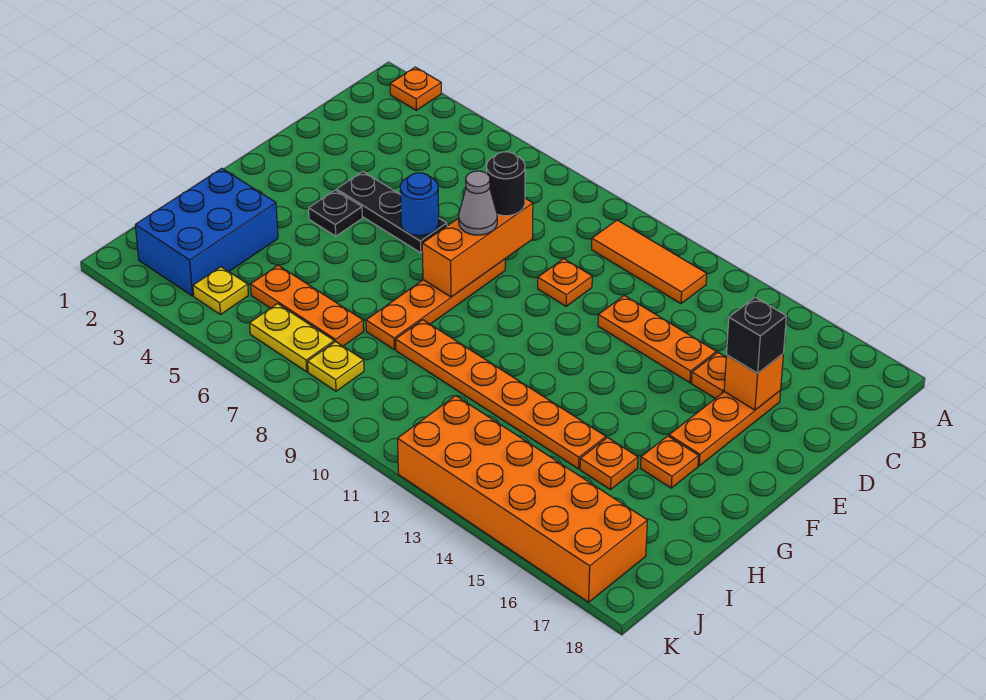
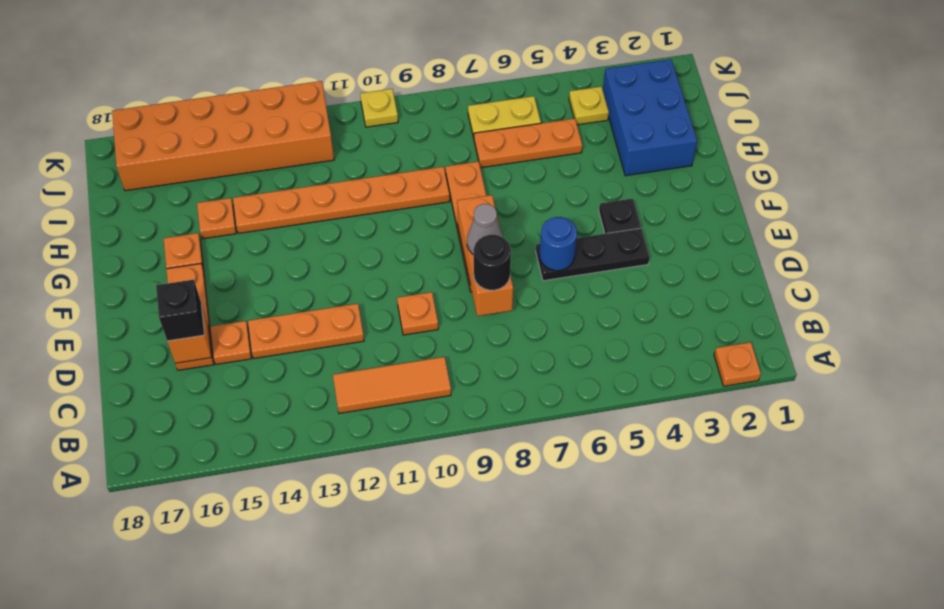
yellow 1x1 plate [308,341,364,391] -> yellow 1x1 plate moved to [360,89,398,127]

